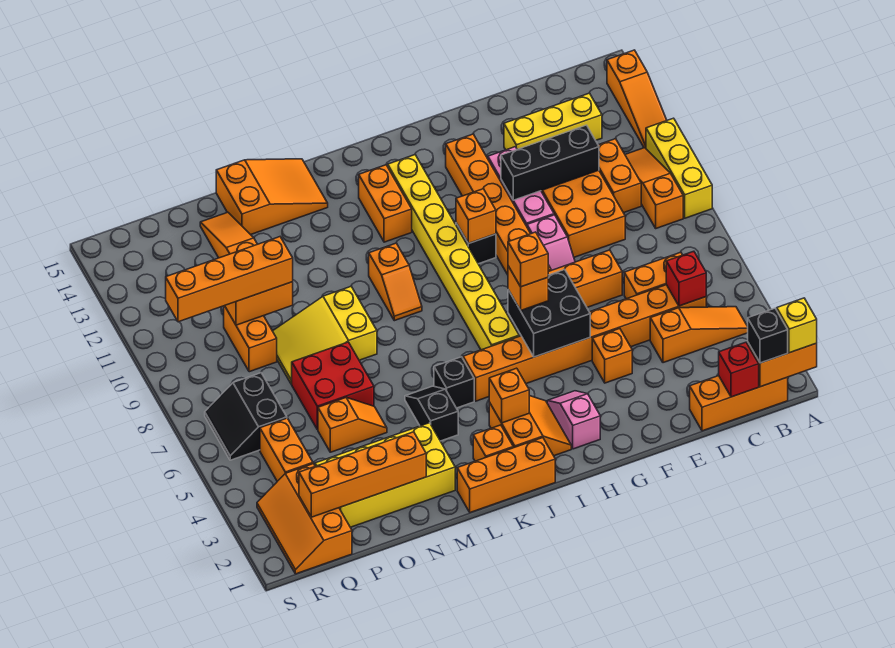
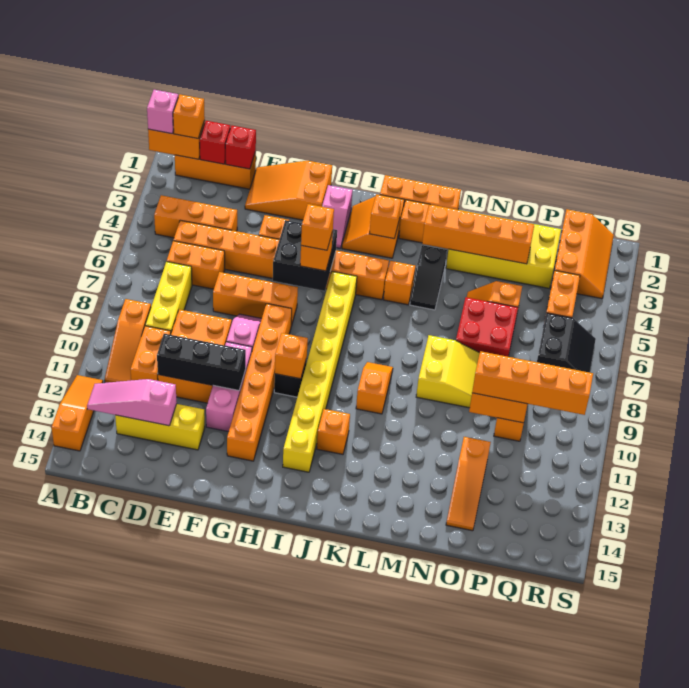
yellow 1x1 brick [777,298,817,353] -> pink 1x1 brick [147,90,178,134]
yellow 1x3 brick [646,118,712,218] -> yellow 1x3 brick moved to [145,262,192,332]
black 1x1 brick [748,308,788,363] -> orange 1x1 brick [173,94,205,138]
orange 1x3 slope [650,307,748,363] -> orange 1x3 brick [154,195,237,238]
none -> pink 1x3 slope [87,379,177,426]
red 1x1 brick [666,251,706,306] -> red 1x1 brick moved to [225,126,256,169]
orange 1x2 brick [359,165,412,242] -> orange 1x1 brick [317,409,350,454]
black 1x1 brick [434,357,474,408] -> orange 1x1 brick [383,261,415,305]
orange 2x3 slope [216,159,328,235] -> orange 2x3 slope moved to [245,161,332,220]
orange 1x4 brick [299,432,426,517] -> orange 1x4 brick moved to [422,204,534,264]

